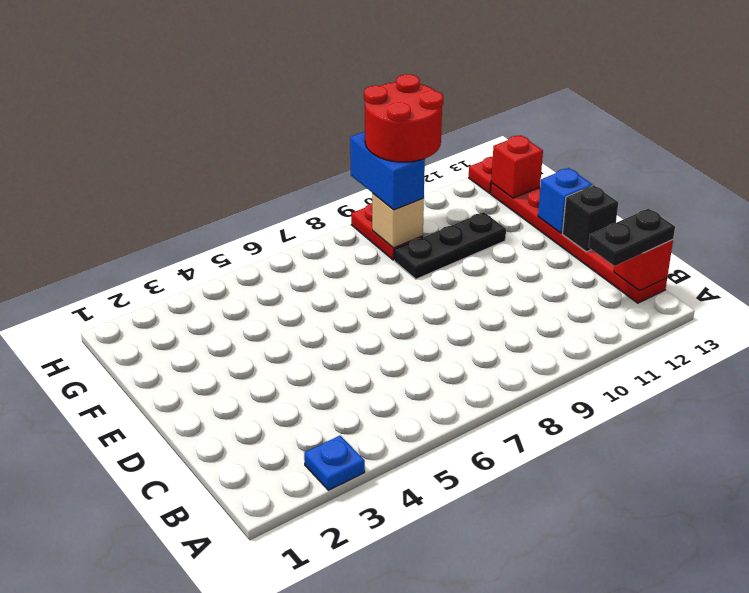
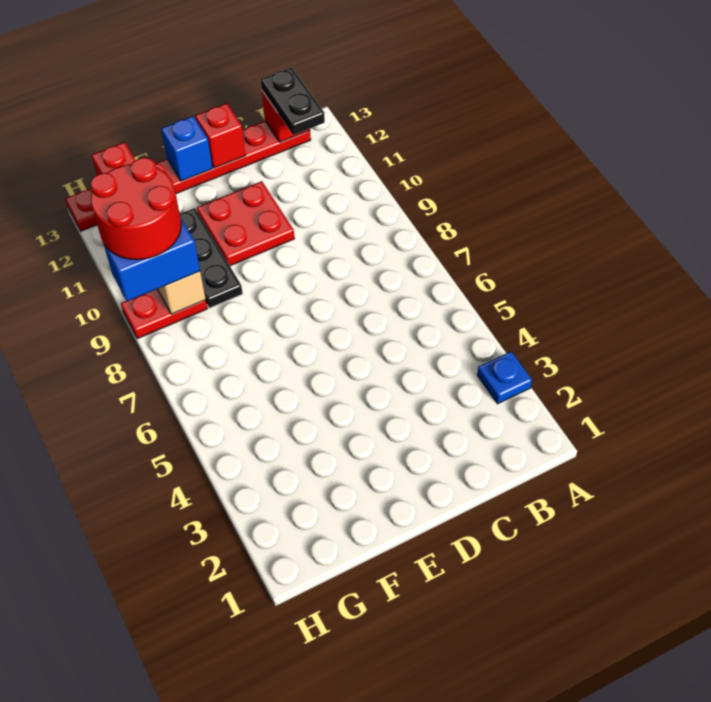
none -> red 2x2 plate [197,181,294,266]
black 1x1 brick [562,185,618,252] -> red 1x1 brick [195,103,246,168]

